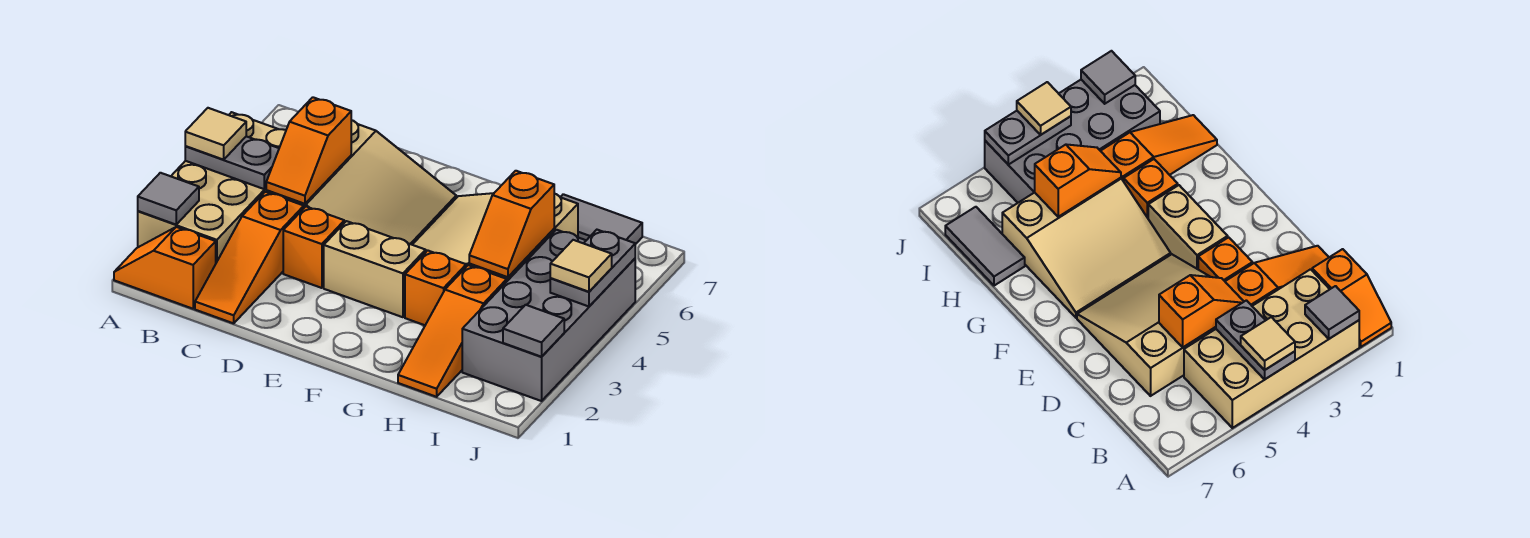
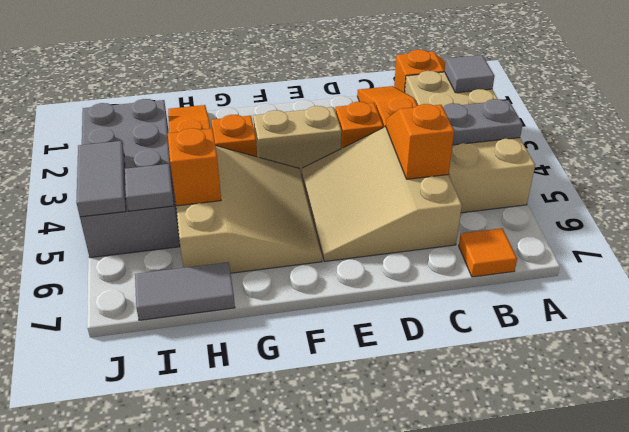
tan 1x1 tile [185,108,246,160] -> none
none -> orange 1x1 tile [459,228,517,277]
grey 1x1 tile [503,305,564,357] -> grey 1x1 tile moved to [125,164,174,211]
grey 1x2 plate [550,230,635,306] -> grey 1x2 tile [76,141,126,217]
tan 1x1 tile [550,240,612,292] -> none

